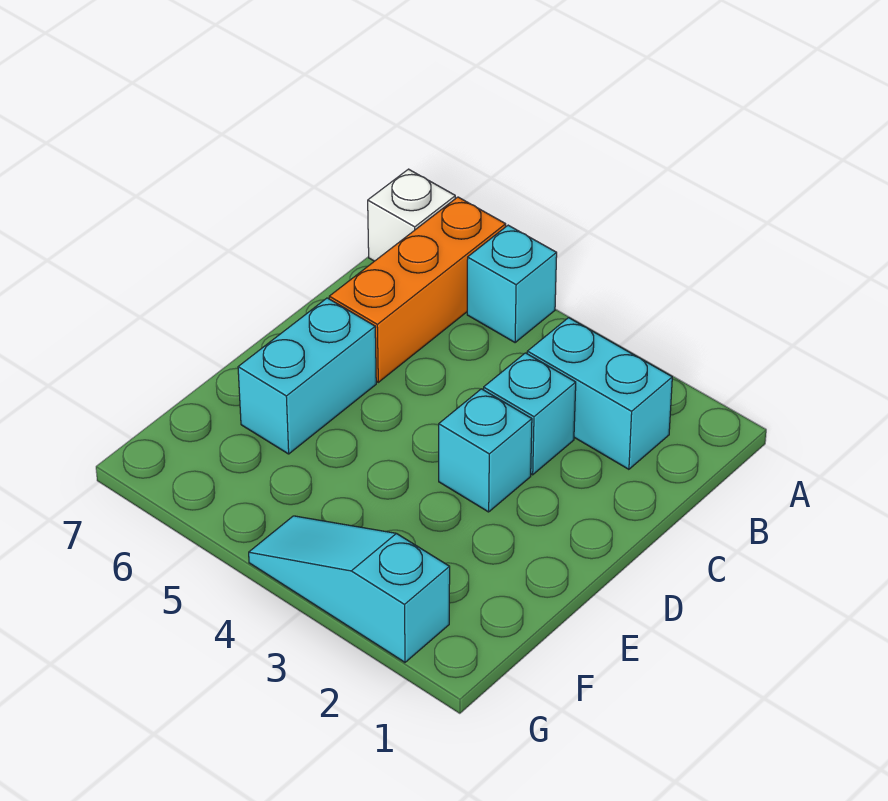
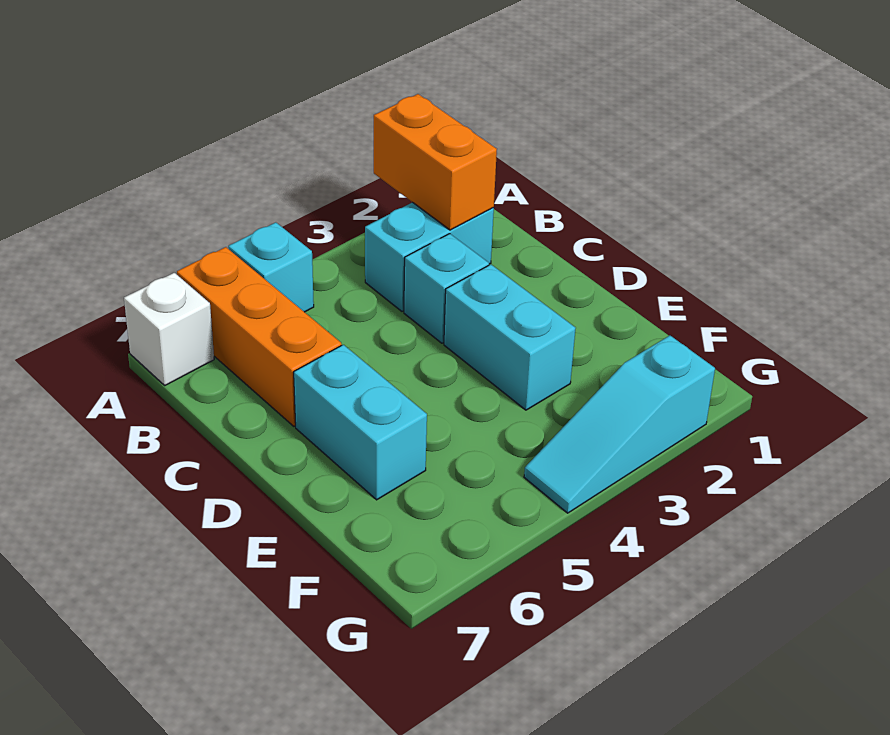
none -> orange 1x2 brick [374,94,497,230]
cyan 1x1 brick [439,389,532,512] -> cyan 1x2 brick [444,264,576,410]

